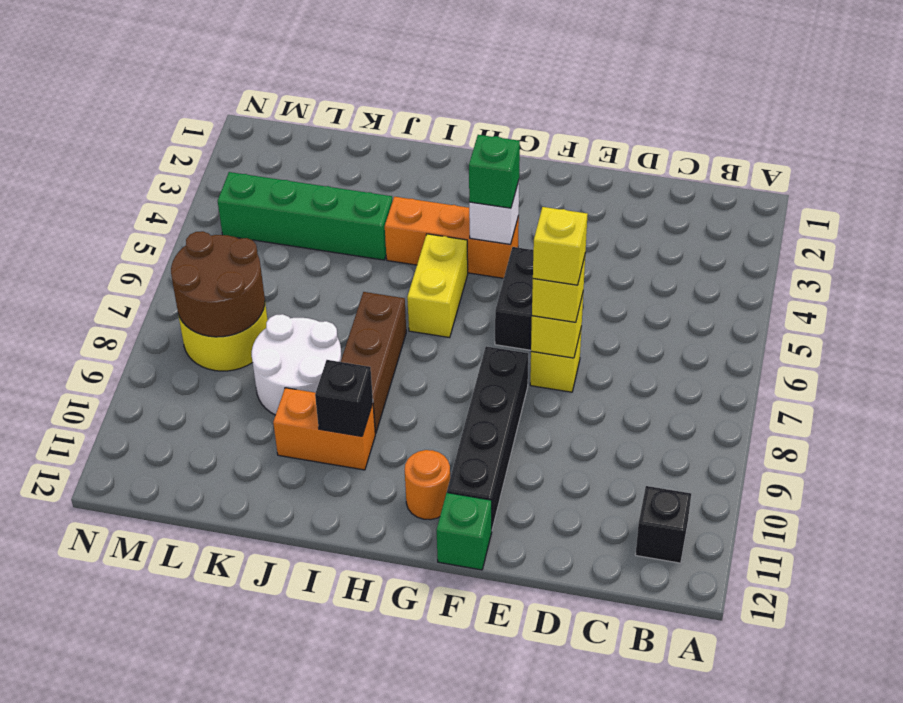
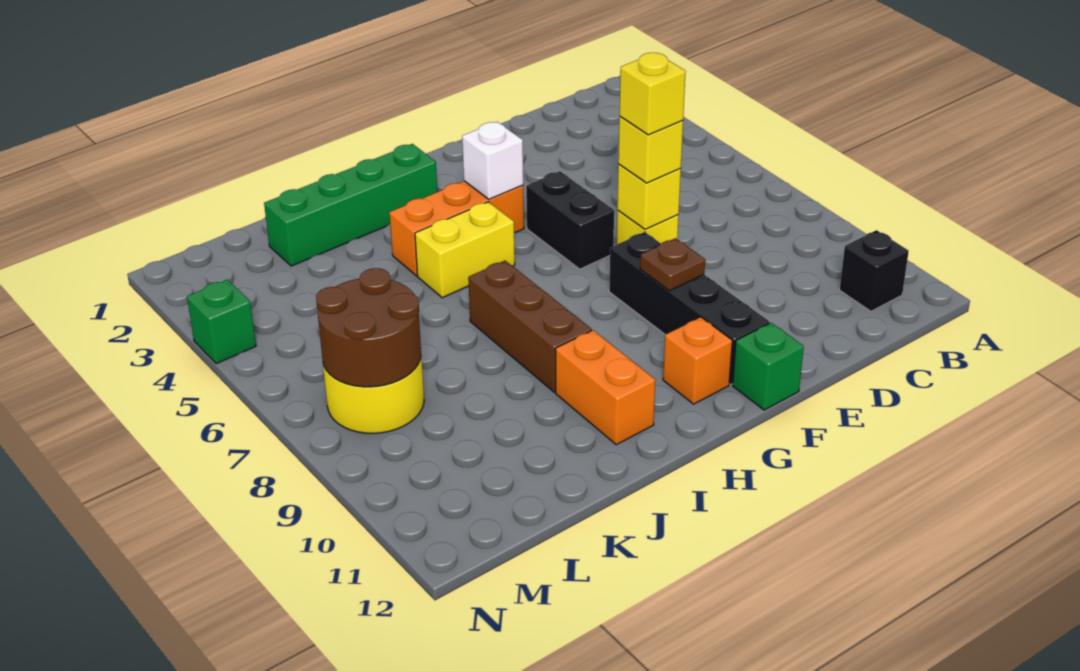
none -> brown 1x1 plate [640,238,705,291]
green 1x1 brick [469,135,520,208] -> green 1x1 brick moved to [187,280,256,364]
orange 1x1 round brick [405,450,450,520] -> orange 1x1 brick [663,317,732,404]
yellow 1x2 brick [407,234,468,337] -> yellow 1x2 brick turned to [415,202,515,298]
orange 1x2 brick [273,388,375,470] -> orange 1x2 brick turned to [556,330,655,445]
black 1x1 brick [315,360,373,436] -> none
green 1x4 brick [218,172,392,260] -> green 1x4 brick moved to [264,144,437,266]
white 2x2 round brick [252,314,342,415] -> none

